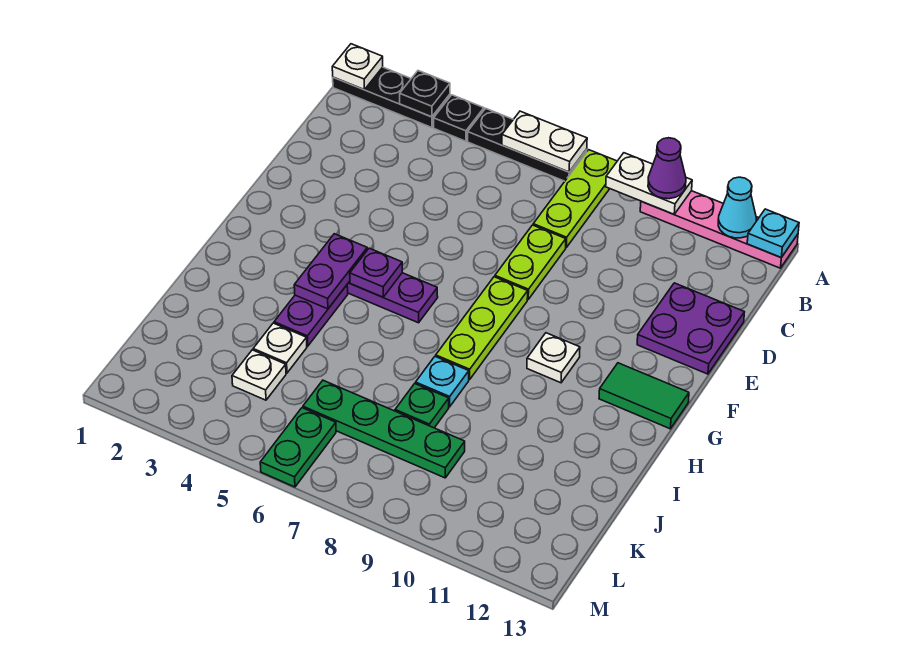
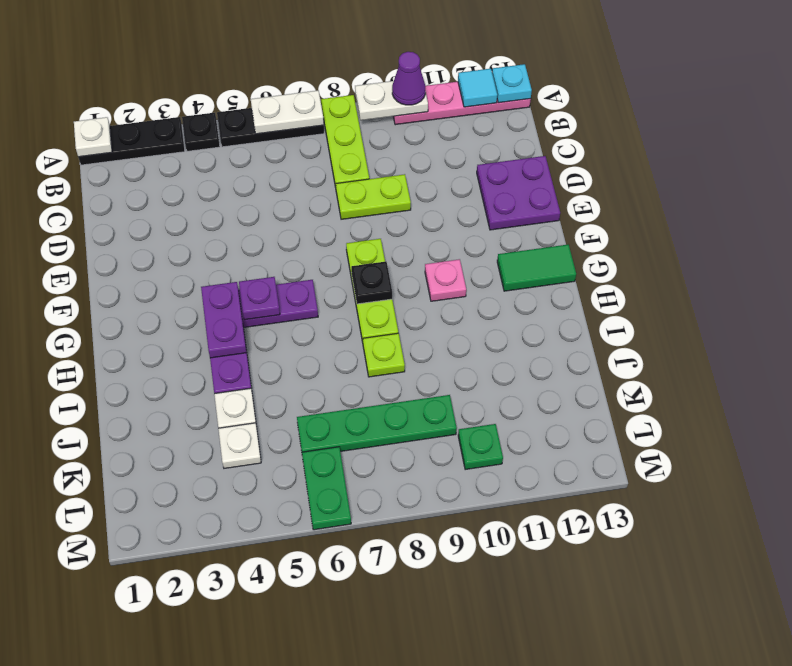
black 1x1 plate [400,71,450,117] -> black 1x1 plate moved to [351,262,392,304]
cyan 1x1 cone [718,177,756,238] -> cyan 1x1 tile [458,69,497,107]
lime 1x2 plate [495,225,566,299] -> lime 1x2 plate turned to [336,174,411,219]
white 1x1 plate [527,333,580,383] -> pink 1x1 plate [425,259,466,301]
cyan 1x1 plate [416,356,469,407] -> lime 1x1 plate [363,333,405,377]
green 1x1 plate [395,384,449,428] -> green 1x1 plate moved to [458,424,503,470]

